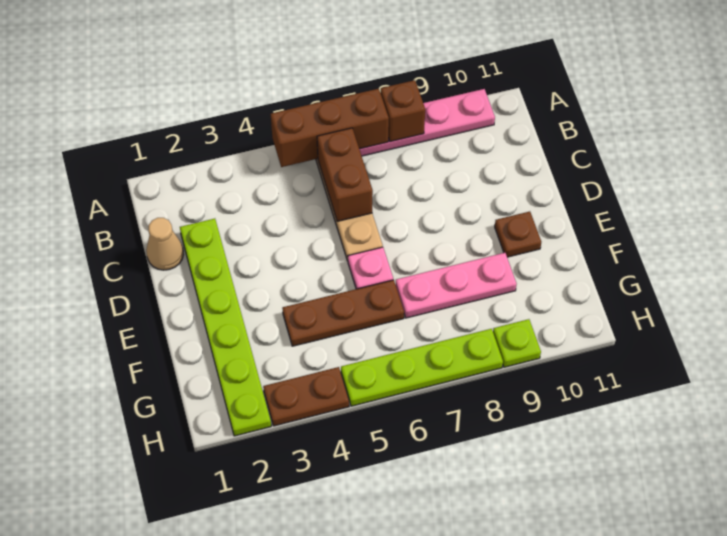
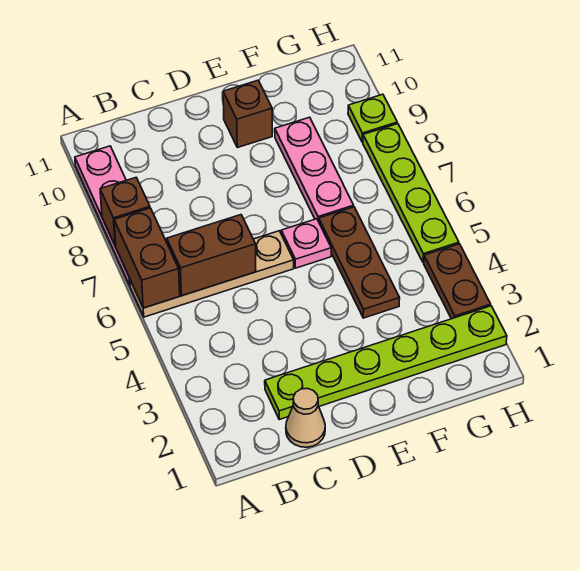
brown 1x3 brick [271,89,389,167] -> brown 1x2 brick [114,208,180,308]
brown 1x1 plate [495,211,541,257] -> brown 1x1 brick [223,80,272,148]

